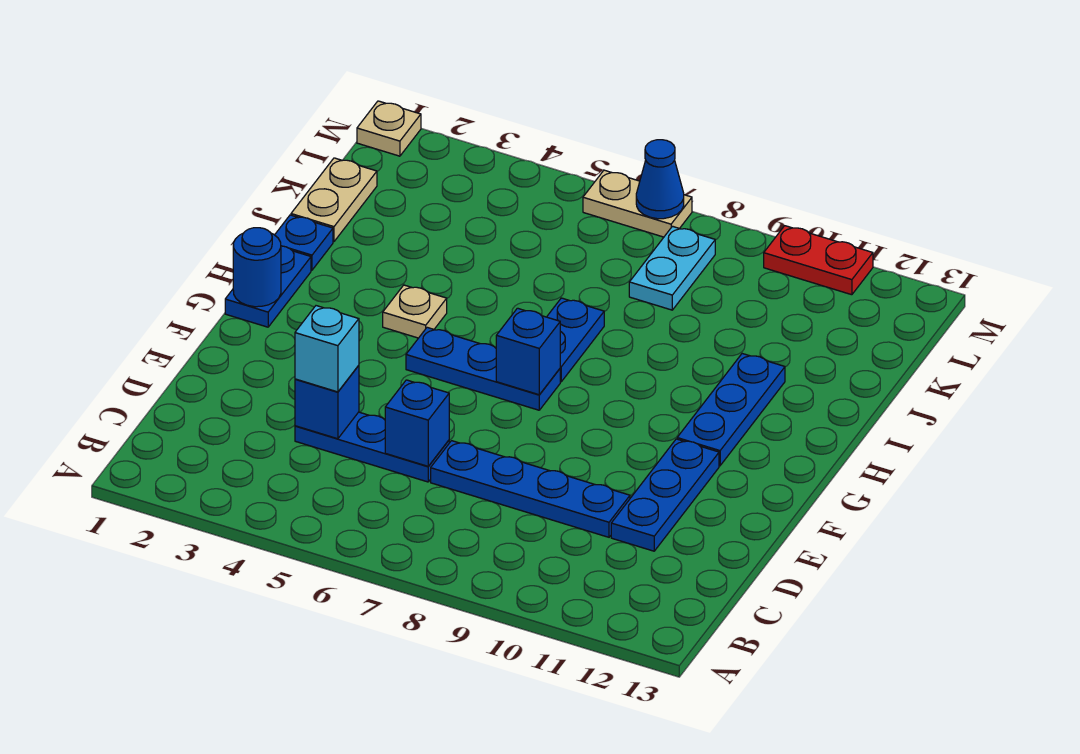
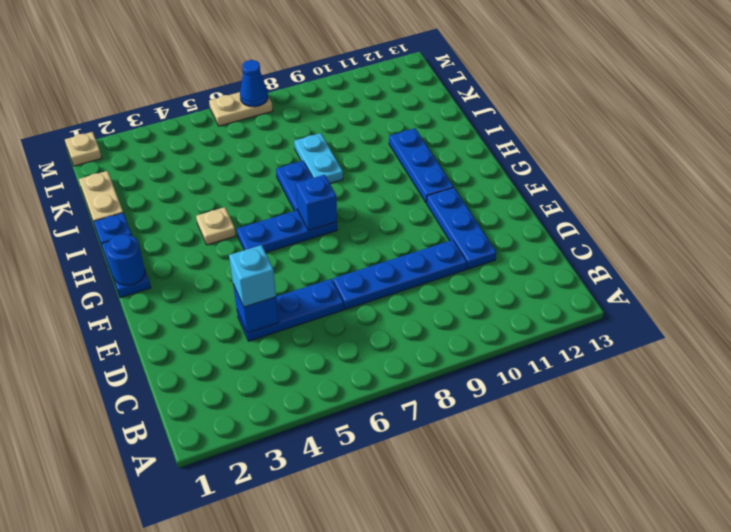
blue 1x1 brick [385,380,449,466] -> none
cyan 1x2 plate [629,226,715,310] -> cyan 1x2 plate moved to [294,133,343,183]
red 1x2 plate [764,226,873,295] -> none

